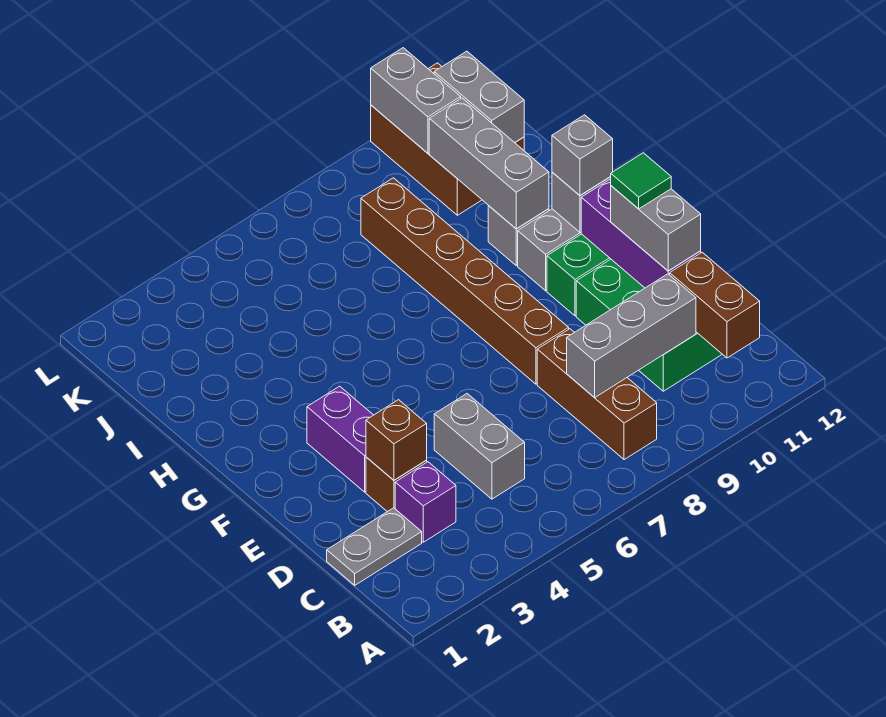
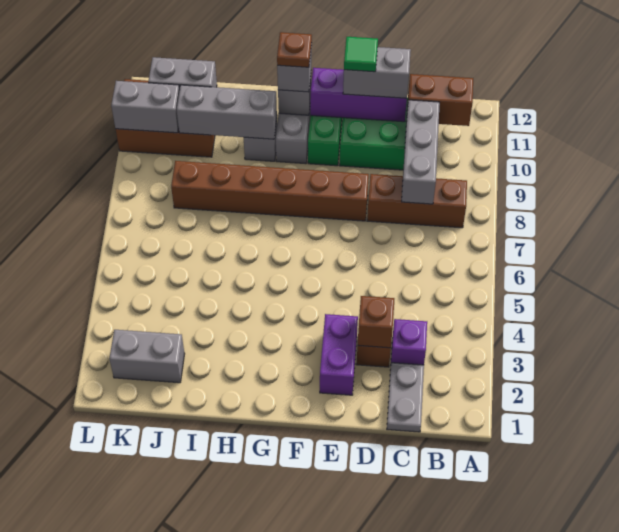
grey 1x2 brick [434,394,525,499] -> grey 1x2 brick moved to [109,330,185,383]
purple 1x2 brick [307,386,373,492] -> purple 1x2 brick turned to [320,314,358,395]
none -> brown 1x1 plate [277,32,312,67]

